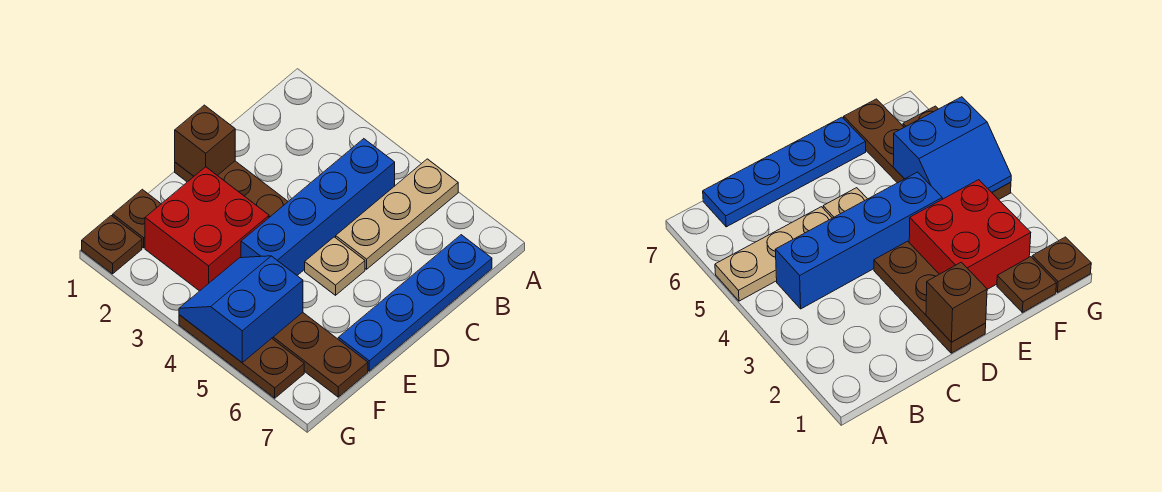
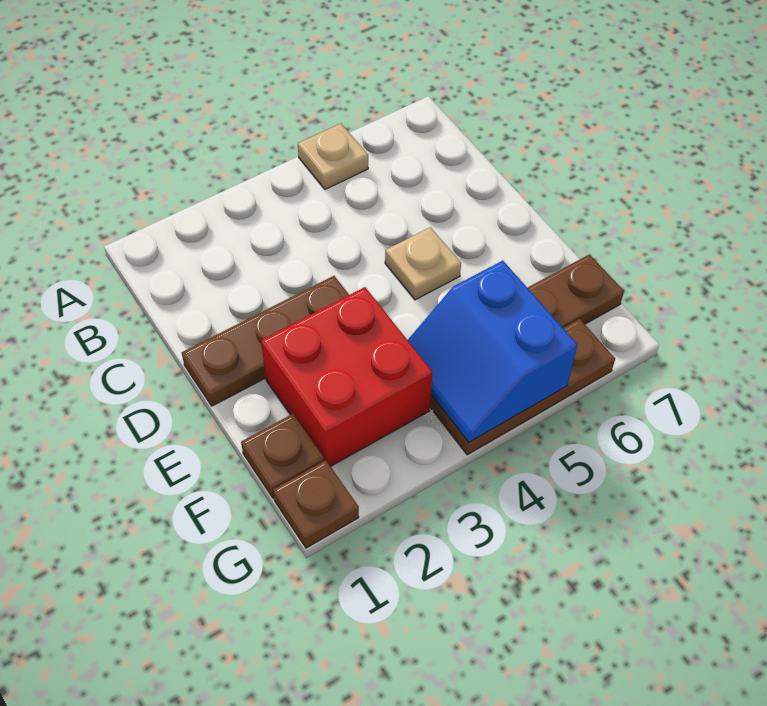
tan 1x3 plate [336,159,458,269] -> tan 1x1 plate [298,123,368,189]
blue 1x4 brick [241,139,395,275] -> none
blue 1x4 plate [338,235,492,371] -> none
brown 1x1 brick [175,105,235,176] -> none

